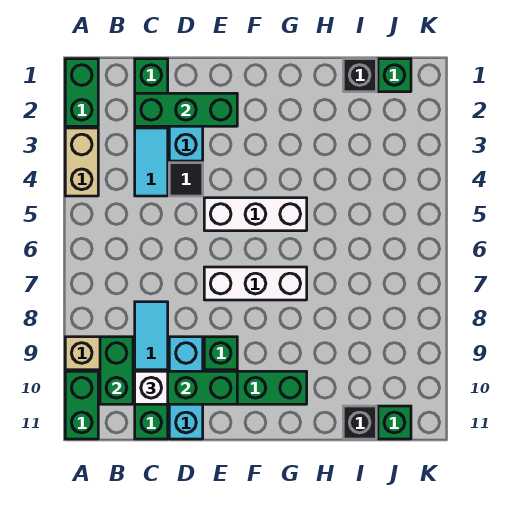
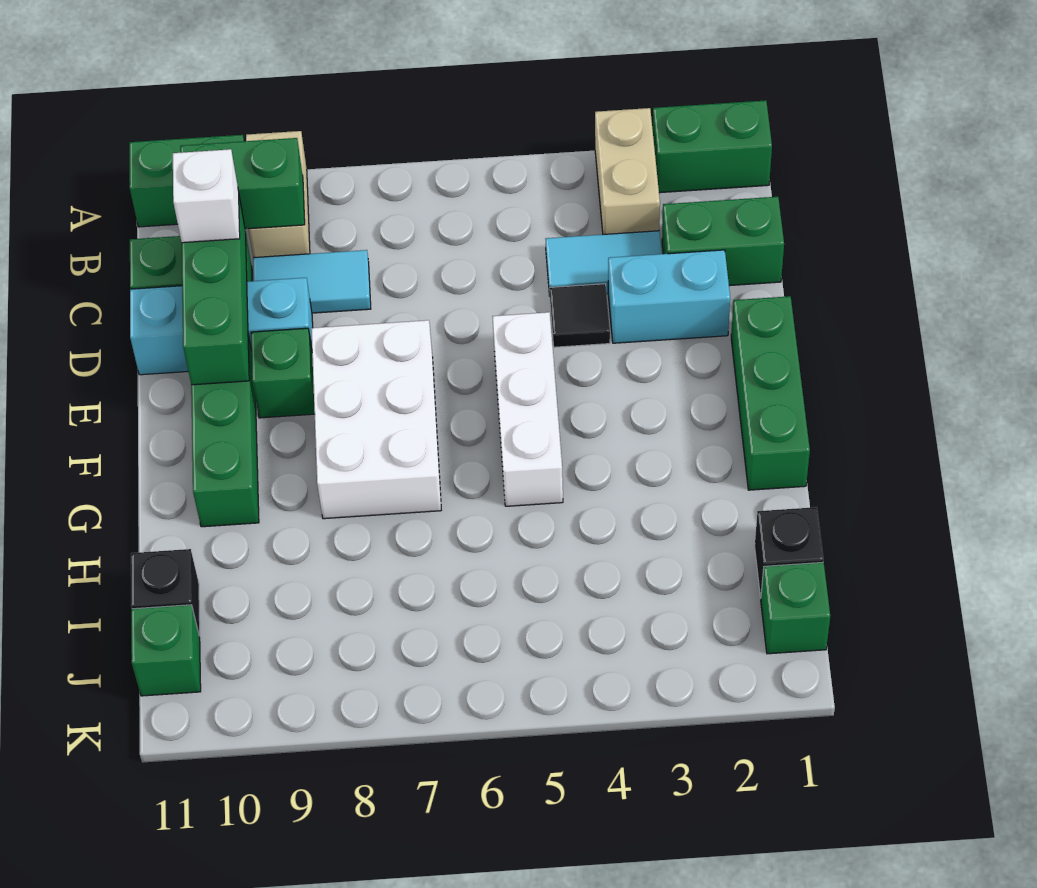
tan 1x2 brick [65,128,98,196] -> tan 1x2 brick turned to [595,108,660,234]
green 1x3 brick [135,93,237,126] -> green 1x3 brick moved to [731,296,810,490]
white 1x3 brick [204,267,307,300] -> white 2x3 brick [311,320,441,519]

